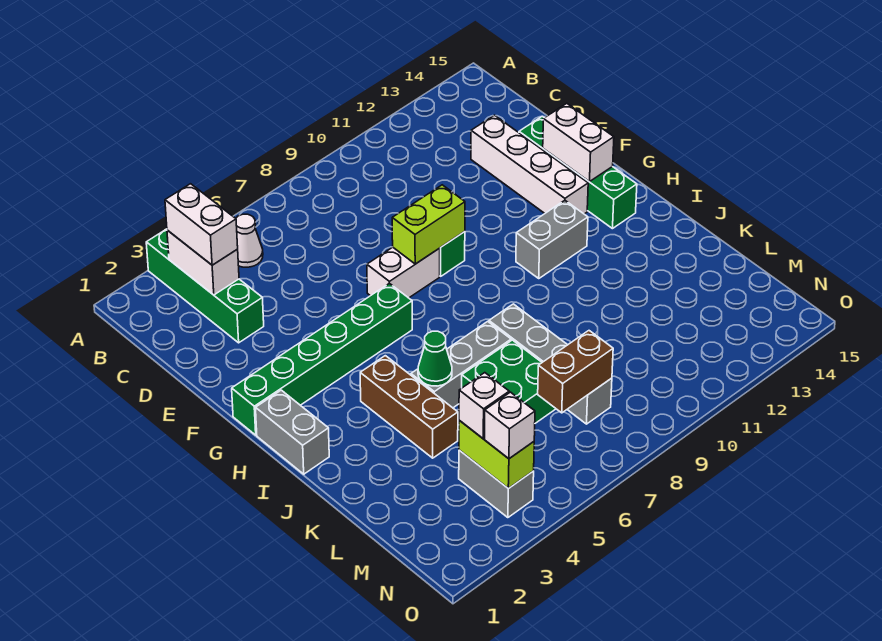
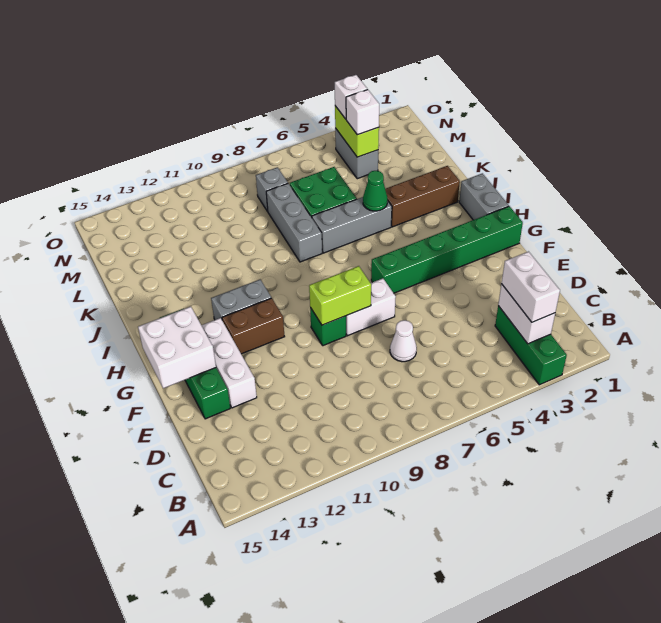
green 1x4 brick [146,229,264,343] -> green 1x3 brick [495,306,567,385]
white 1x1 cone [236,214,263,267] -> white 1x1 cone moved to [390,320,417,362]
white 1x4 brick [471,115,588,214] -> white 1x3 brick [201,318,257,408]
white 1x2 brick [543,103,614,182] -> white 2x2 brick [138,307,216,388]
brown 1x3 brick [360,356,458,458] -> brown 1x3 brick turned to [385,166,460,227]
brown 1x2 brick [538,331,613,413] -> brown 1x2 brick moved to [222,298,285,354]

